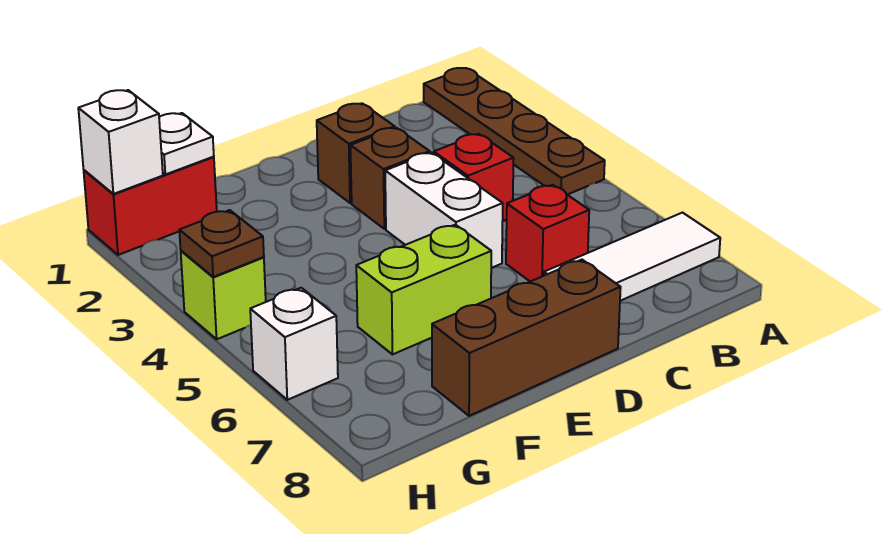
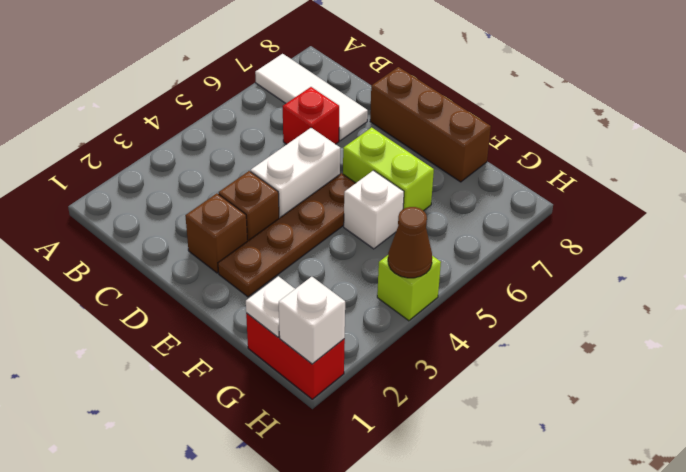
brown 1x4 plate [424,68,605,195] -> brown 1x4 plate moved to [218,173,355,297]
red 1x1 brick [434,134,514,221] -> none
brown 1x1 plate [179,210,264,277] -> brown 1x1 cone [388,207,432,278]
white 1x1 brick [250,288,338,400] -> white 1x1 brick moved to [344,170,404,249]

